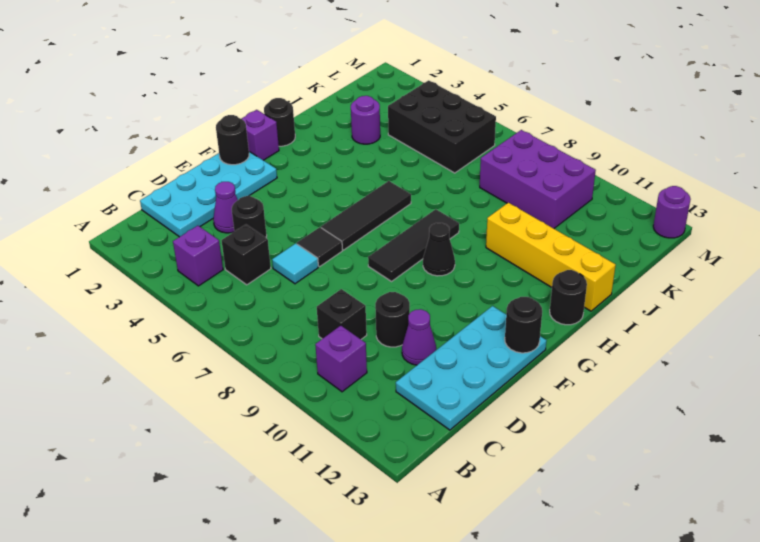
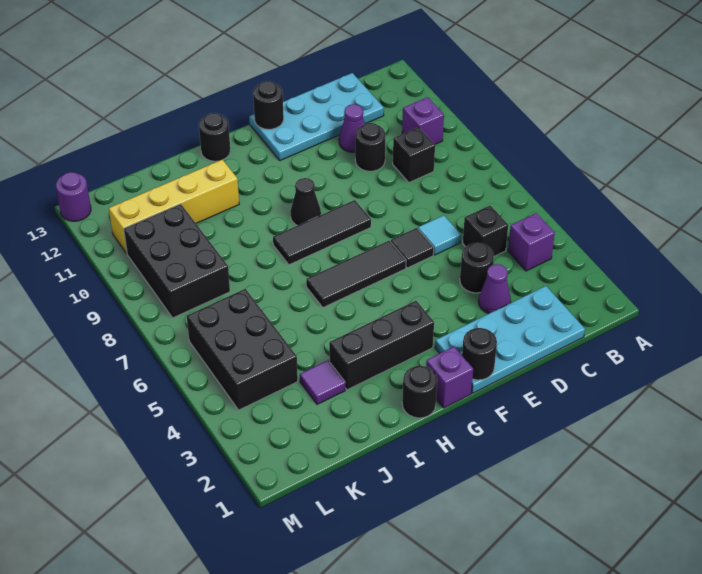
none -> black 1x3 brick [329,301,434,390]
yellow 1x4 brick [486,203,616,311] -> yellow 1x4 brick turned to [109,160,239,253]
purple 1x1 round brick [351,96,380,144] -> purple 1x1 tile [300,360,345,404]
purple 2x3 brick [480,130,596,228] -> black 2x3 brick [124,204,230,318]

